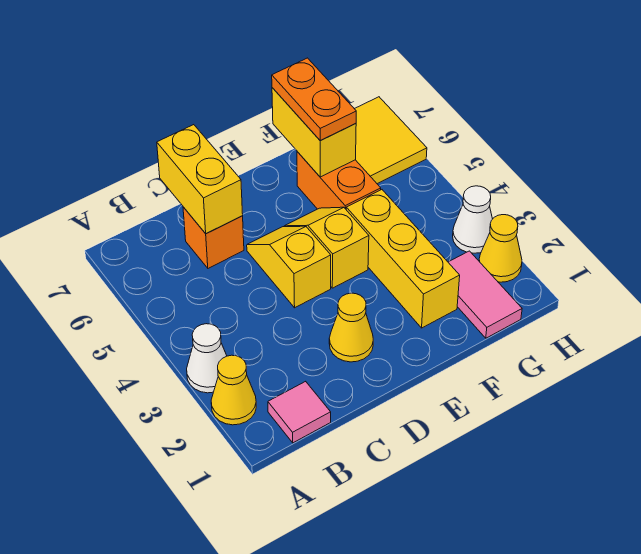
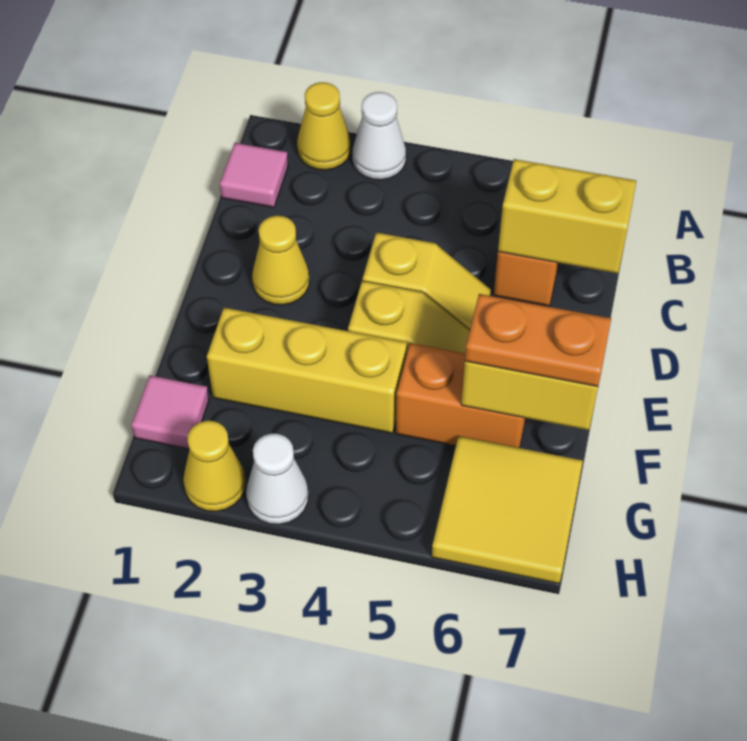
pink 1x2 tile [448,251,522,338] -> pink 1x1 tile [131,375,209,449]

